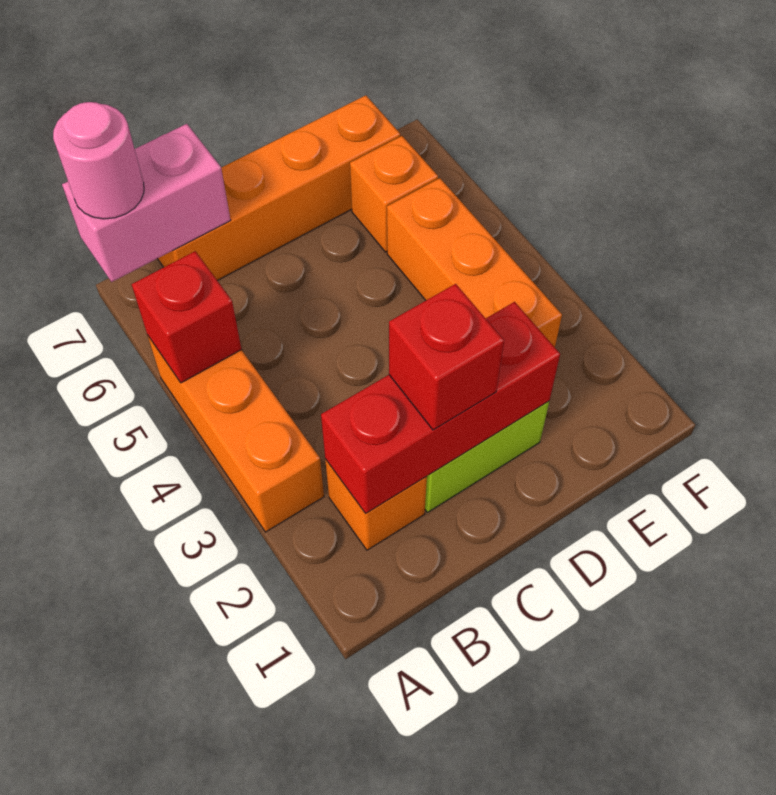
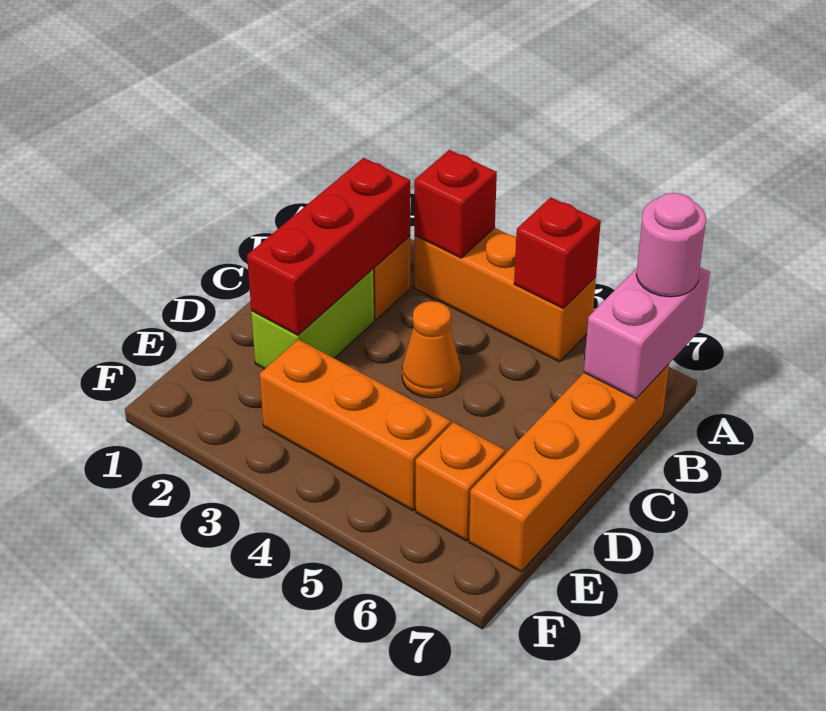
red 1x1 brick [389,284,504,430] -> red 1x1 brick moved to [414,150,497,258]
none -> orange 1x1 cone [402,301,461,398]

